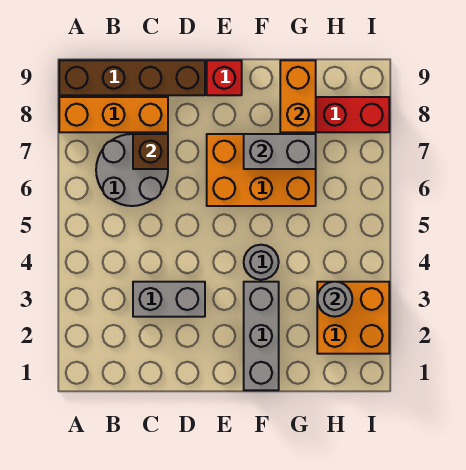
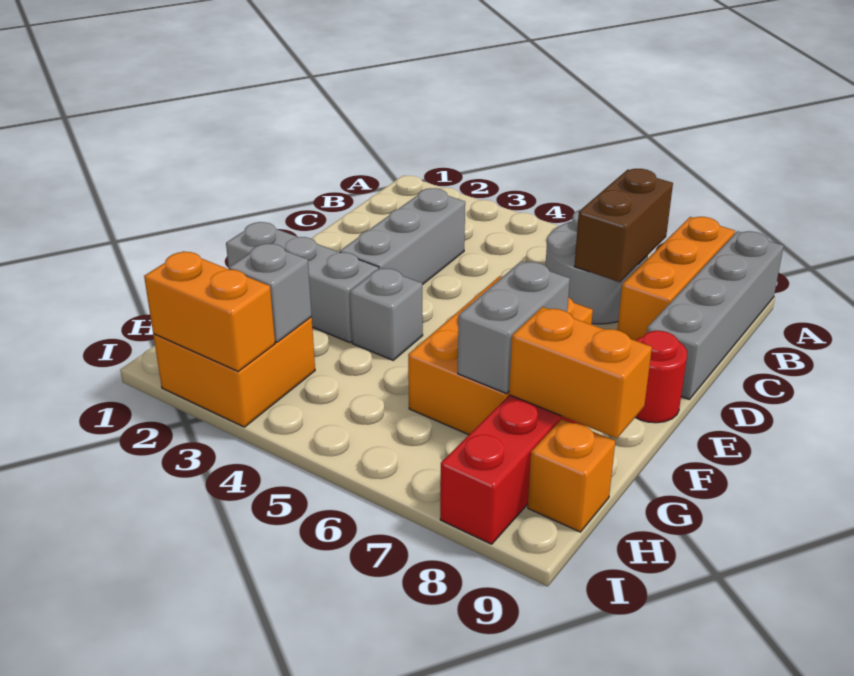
brown 1x4 brick [59,60,205,95] -> grey 1x4 brick [647,231,784,399]
grey 1x2 brick [133,282,205,317] -> grey 1x3 brick [340,188,465,285]
brown 1x1 brick [133,134,168,169] -> brown 1x2 brick [574,169,673,282]
red 1x1 brick [207,60,242,95] -> red 1x1 round brick [635,331,687,423]
grey 1x1 round brick [244,245,279,280] -> grey 1x1 brick [350,268,423,360]
grey 1x1 round brick [317,282,352,317] -> grey 1x1 brick [229,243,312,342]
none -> orange 1x1 brick [528,419,615,532]
none -> orange 1x2 brick [144,251,275,371]

